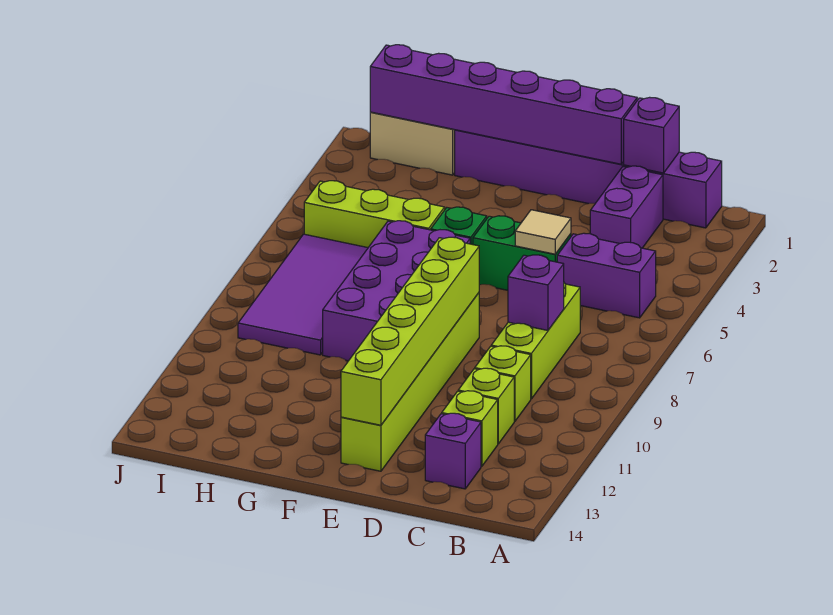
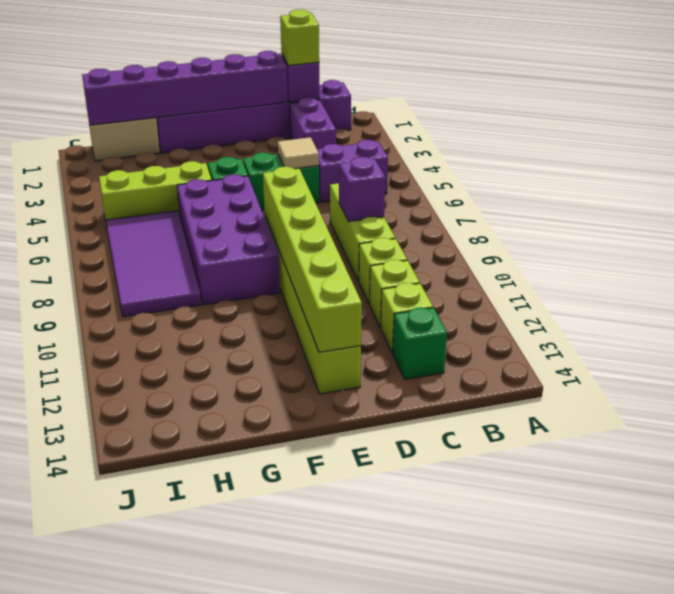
none -> lime 1x1 brick [280,10,319,66]
purple 1x1 brick [425,413,481,489] -> green 1x1 brick [393,308,447,379]

